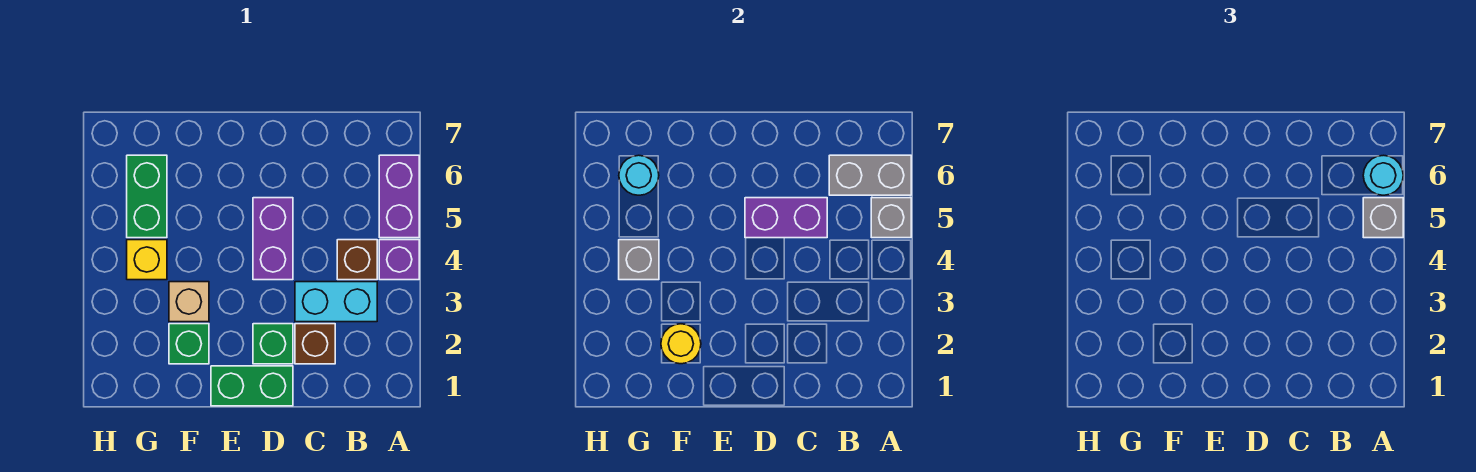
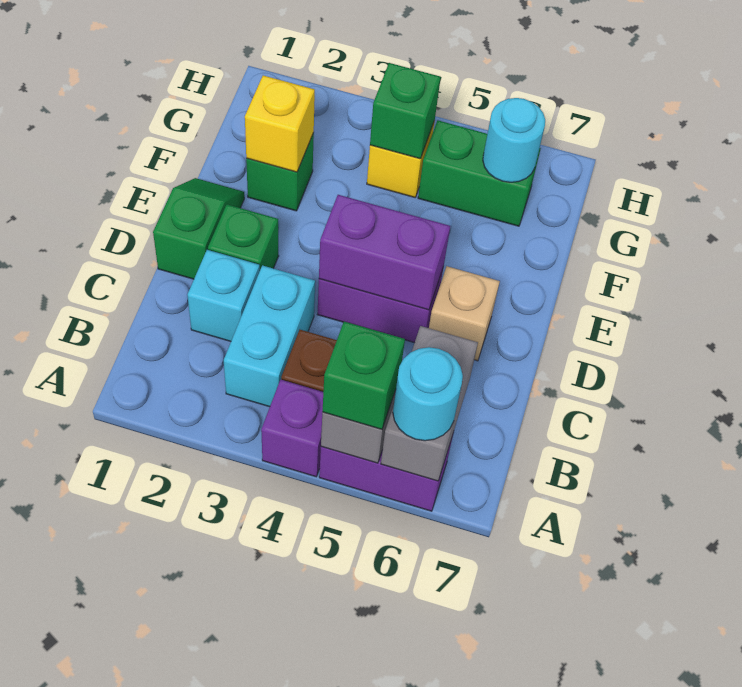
grey 1x1 brick [1363,198,1403,238] -> green 1x1 brick [322,322,405,429]
brown 1x1 brick [295,324,335,364] -> cyan 1x1 brick [188,250,260,341]
purple 1x2 brick [745,198,827,238] -> purple 1x2 brick turned to [319,195,450,310]
green 1x2 brick [211,366,293,406] -> green 1x2 slope [153,178,244,279]
yellow 1x1 round brick [661,324,701,364] -> yellow 1x1 brick [245,75,315,172]
tan 1x1 brick [169,282,209,322] -> tan 1x1 brick moved to [429,266,500,361]
grey 1x1 brick [619,240,659,280] -> green 1x1 brick [370,63,441,159]

